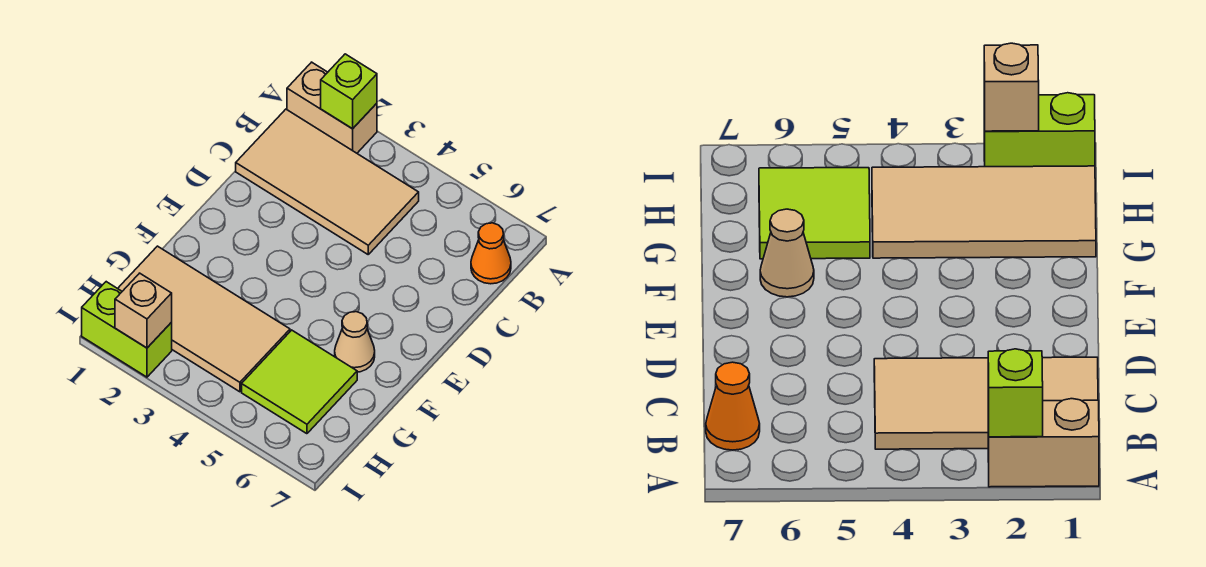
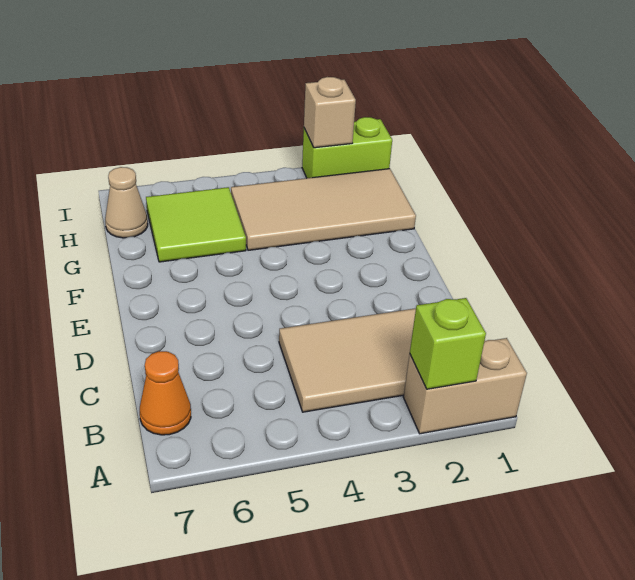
tan 1x1 cone [335,312,375,372] -> tan 1x1 cone moved to [105,167,148,238]

